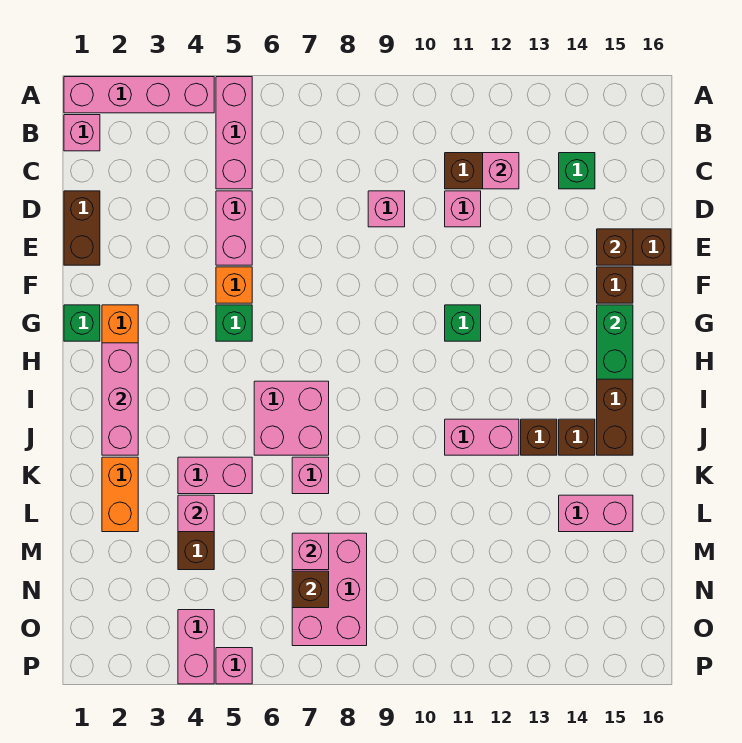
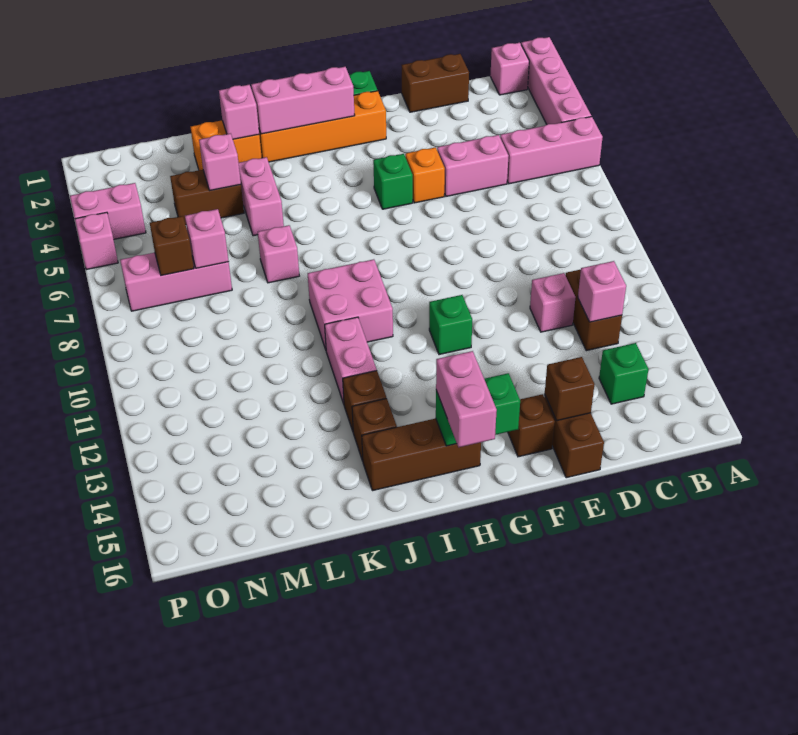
pink 1x1 brick [368,191,405,227] -> pink 1x1 brick moved to [219,85,259,139]
pink 2x2 brick [254,381,329,455] -> pink 2x2 brick moved to [308,259,393,350]
pink 1x2 brick [559,495,633,532] -> pink 1x2 brick moved to [436,351,497,447]
pink 2x3 brick [292,533,367,646] -> pink 1x3 brick [120,253,232,311]

